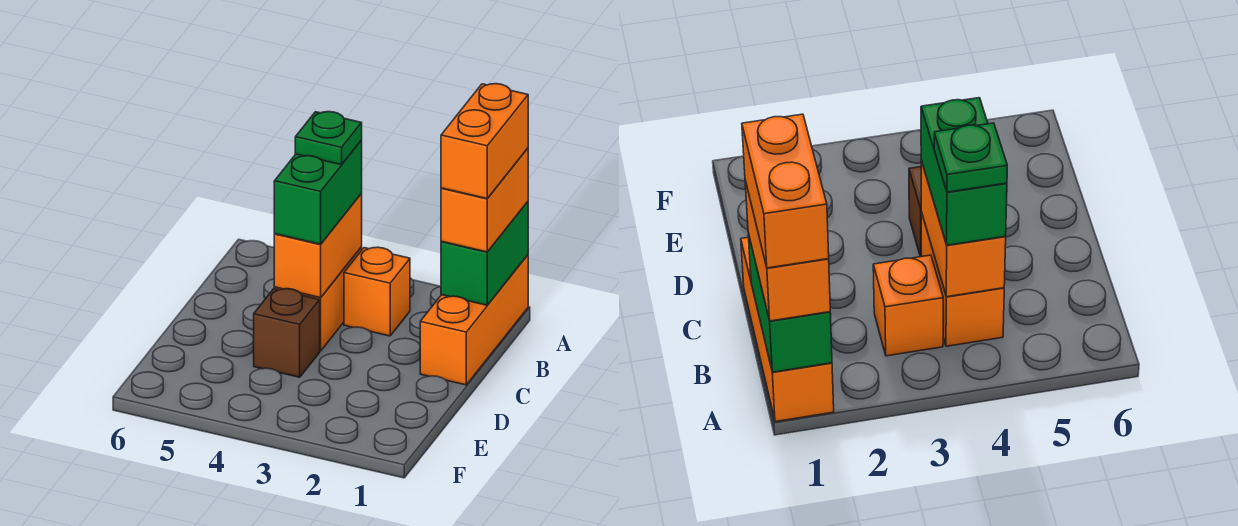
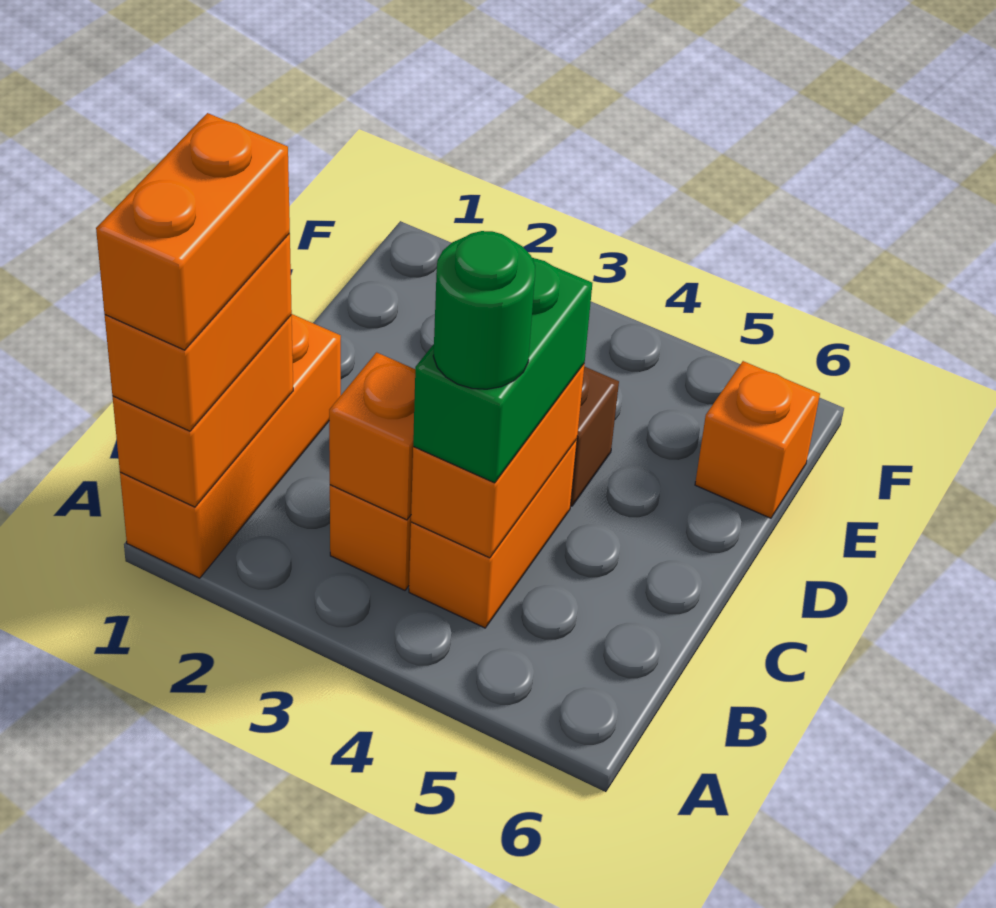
green 1x2 brick [441,202,528,305] -> orange 1x2 brick [113,315,293,507]
none -> orange 1x1 brick [329,352,415,520]
green 1x1 plate [295,112,362,165] -> green 1x1 round brick [433,231,535,389]
none -> orange 1x1 brick [695,361,820,518]

